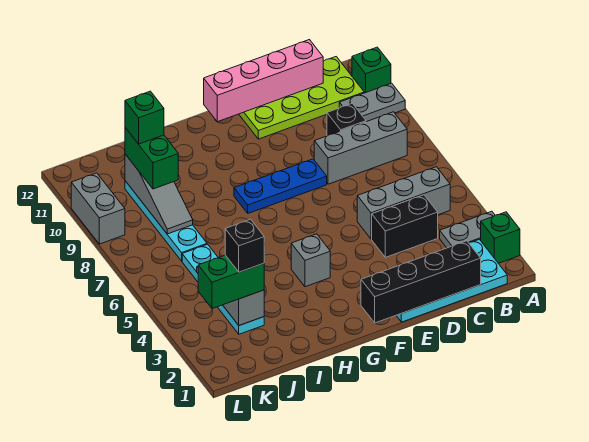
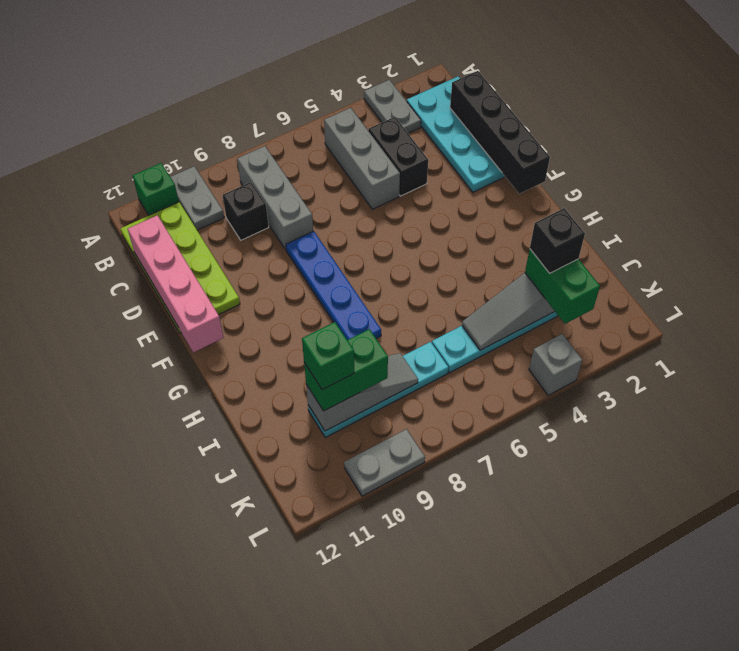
green 1x1 brick [481,212,520,263] -> none
blue 1x3 plate [234,159,327,213] -> blue 1x4 plate [286,231,381,340]
grey 1x1 brick [291,234,330,287] -> grey 1x1 brick moved to [529,334,582,395]
grey 1x2 brick [71,173,125,244] -> grey 1x2 plate [344,429,425,496]

